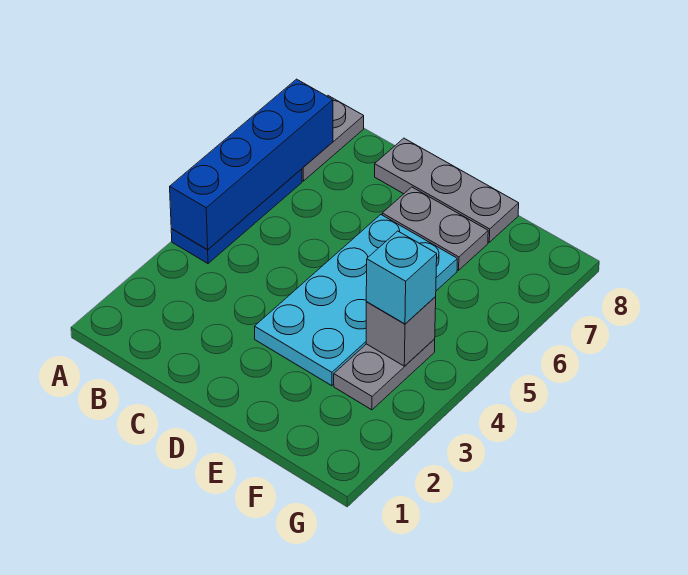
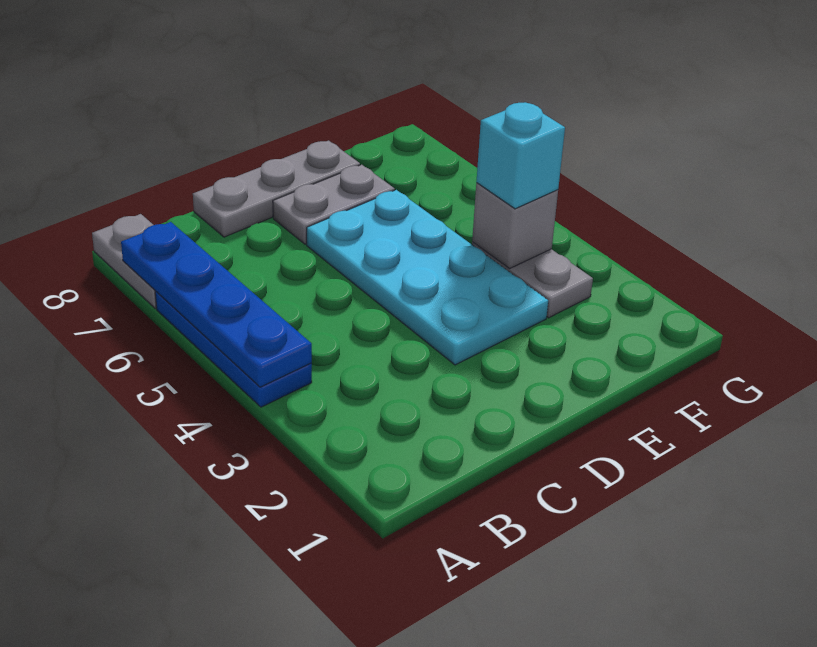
blue 1x4 brick [170,79,333,250] -> blue 1x4 plate [121,222,312,387]

